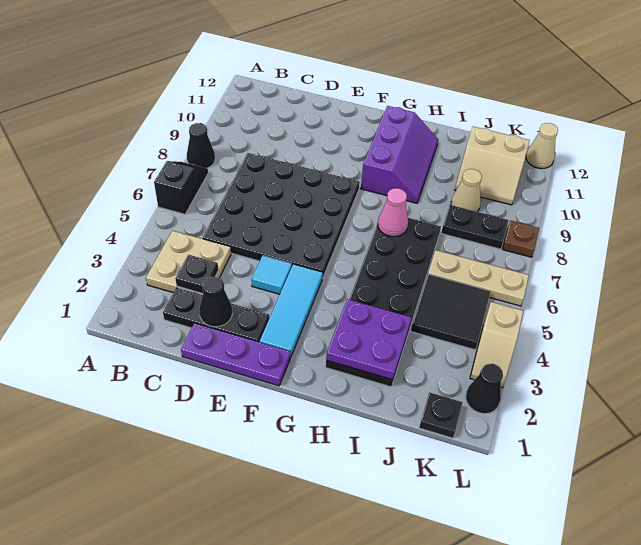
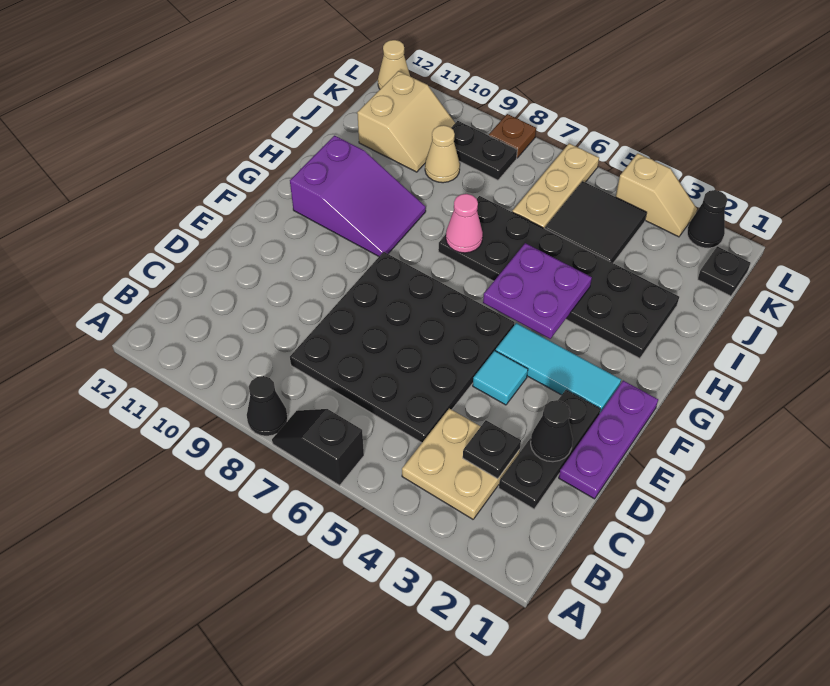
purple 2x3 slope [361,106,438,203] -> purple 2x3 slope turned to [290,136,426,256]
purple 2x2 plate [326,299,412,380] -> purple 2x2 plate moved to [483,243,592,339]
black 1x2 plate [441,205,509,249] -> black 1x2 plate turned to [451,121,517,180]

